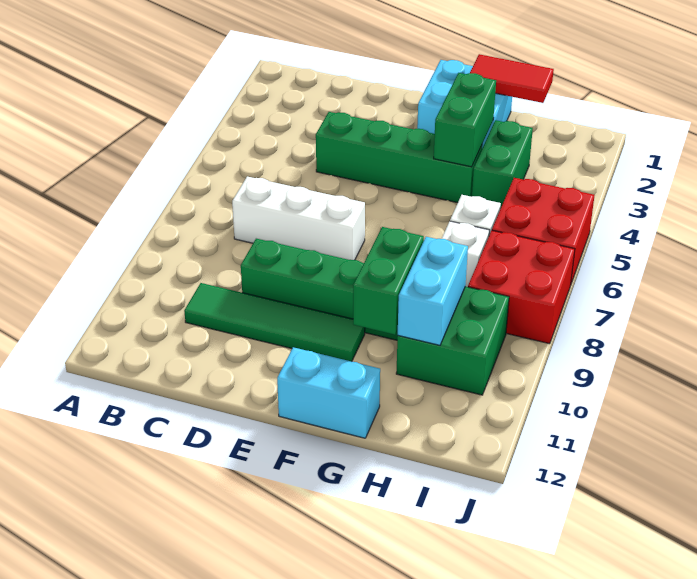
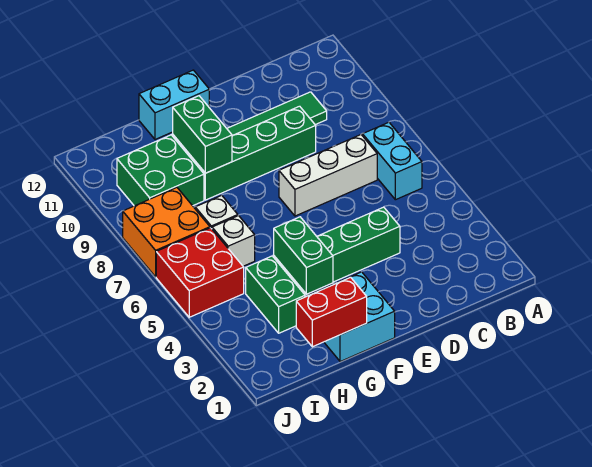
red 1x2 tile [470,54,554,103] -> red 1x2 brick [296,277,367,347]
cyan 1x2 brick [398,237,468,345] -> cyan 1x2 brick moved to [363,122,422,200]
red 2x2 brick [468,231,575,344] -> orange 2x2 brick [123,188,210,277]

